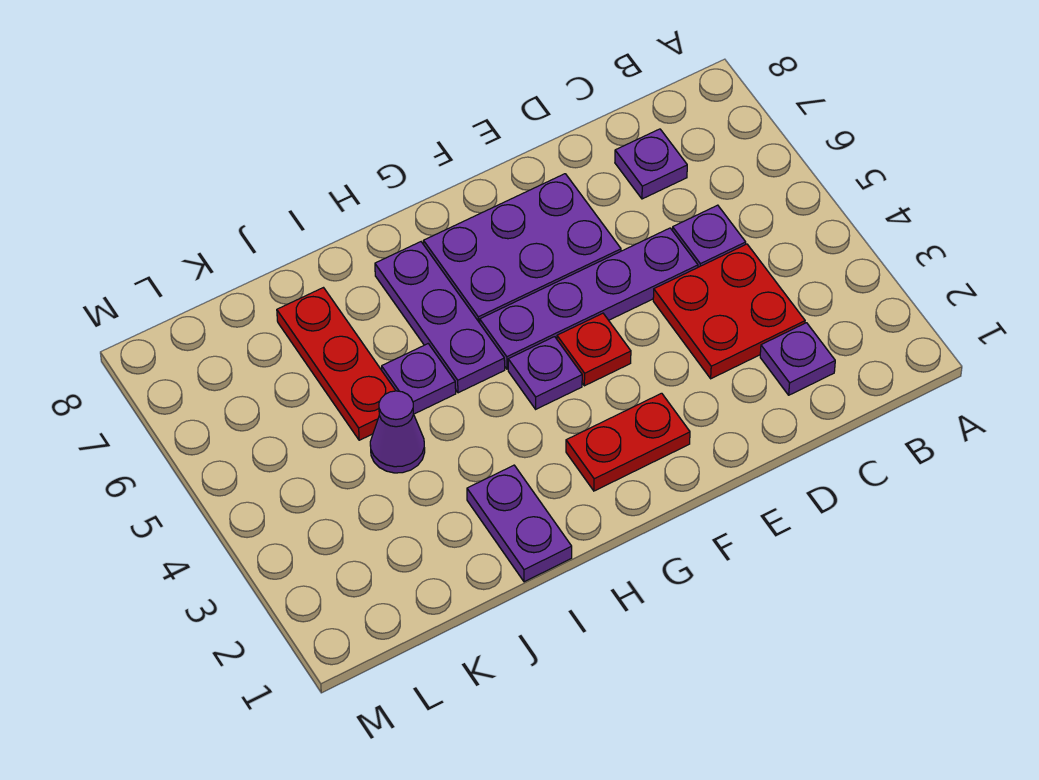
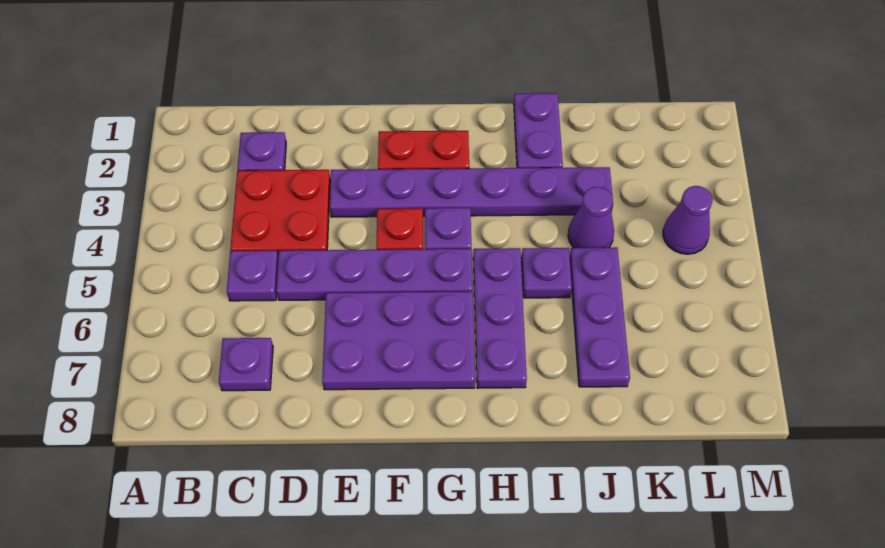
none -> purple 1x6 plate [330,167,613,217]
red 1x3 plate [277,288,396,440] -> purple 1x3 plate [570,247,630,387]
none -> purple 1x1 cone [663,186,713,254]

